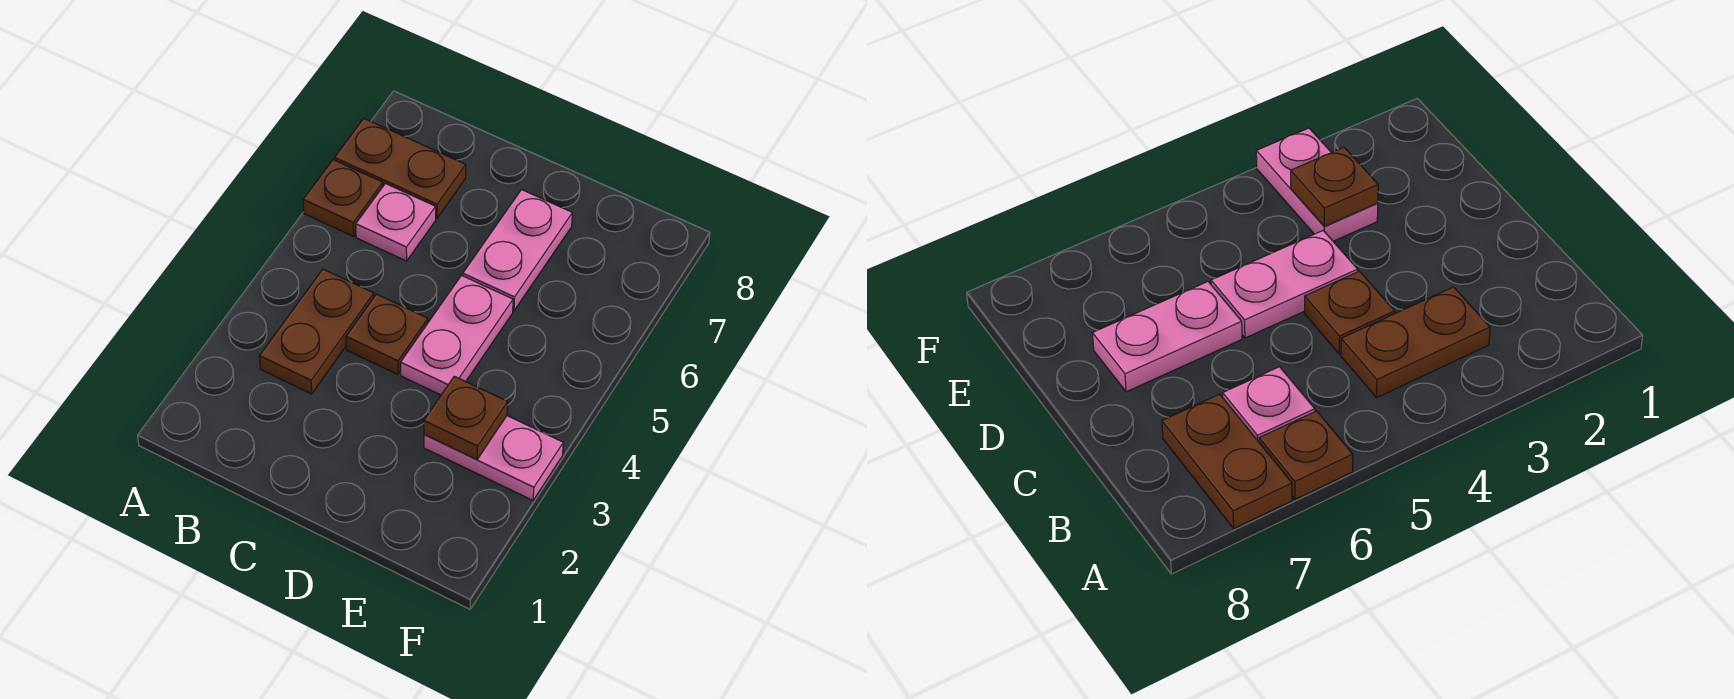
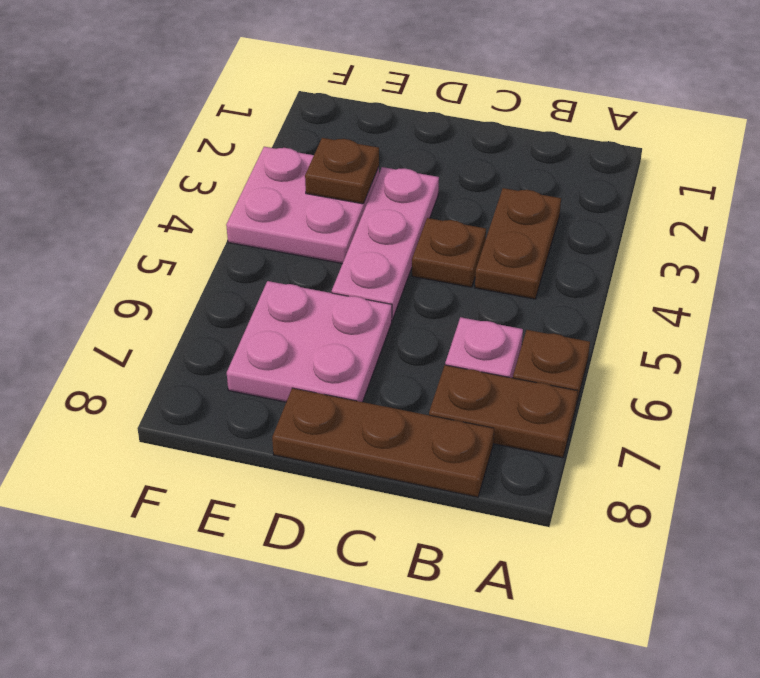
none -> brown 1x3 plate [272,388,494,497]
pink 1x2 plate [401,275,513,395] -> pink 1x3 plate [332,167,439,320]
pink 1x2 plate [463,190,572,311] -> pink 2x2 plate [227,281,392,402]
pink 1x2 plate [424,416,563,500] -> pink 2x2 plate [226,147,379,264]

